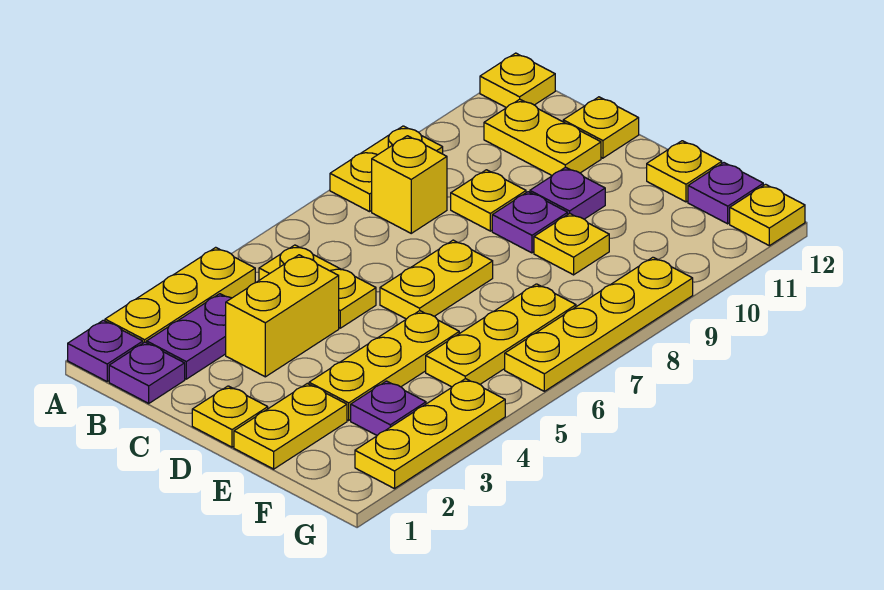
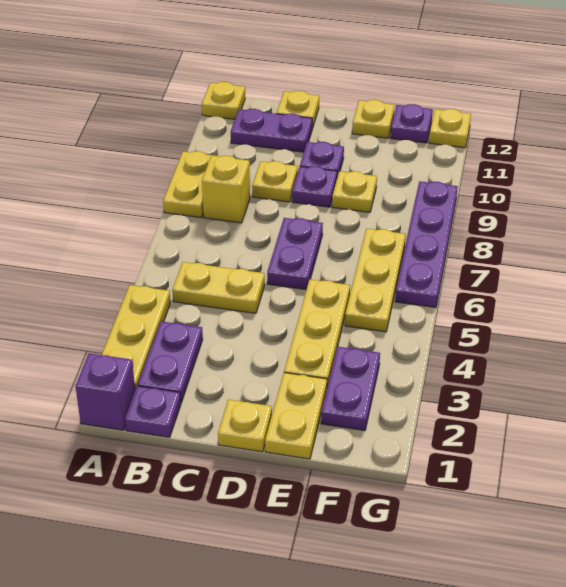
purple 1x1 plate [68,320,143,381] -> purple 1x1 brick [75,353,135,430]
yellow 1x2 plate [484,99,601,175] -> purple 1x2 plate [231,109,312,152]
yellow 1x2 brick [226,255,339,377] -> none
yellow 1x2 plate [380,240,493,319] -> purple 1x2 plate [267,218,323,290]
purple 1x1 plate [351,381,426,435] -> purple 1x2 plate [321,347,380,431]
yellow 1x3 plate [355,379,505,489] -> none
yellow 1x4 plate [505,257,693,391] -> purple 1x4 plate [395,181,458,308]

